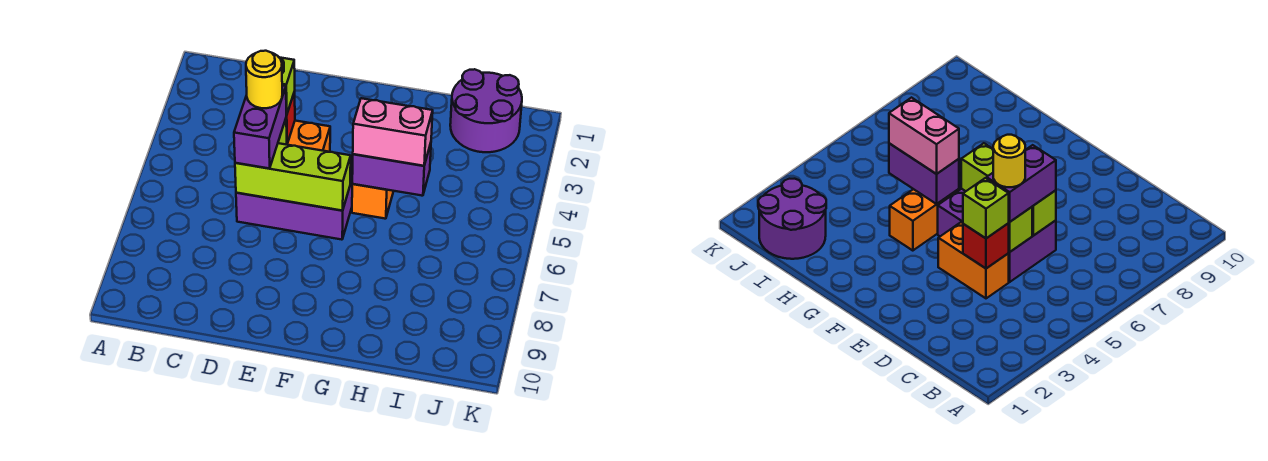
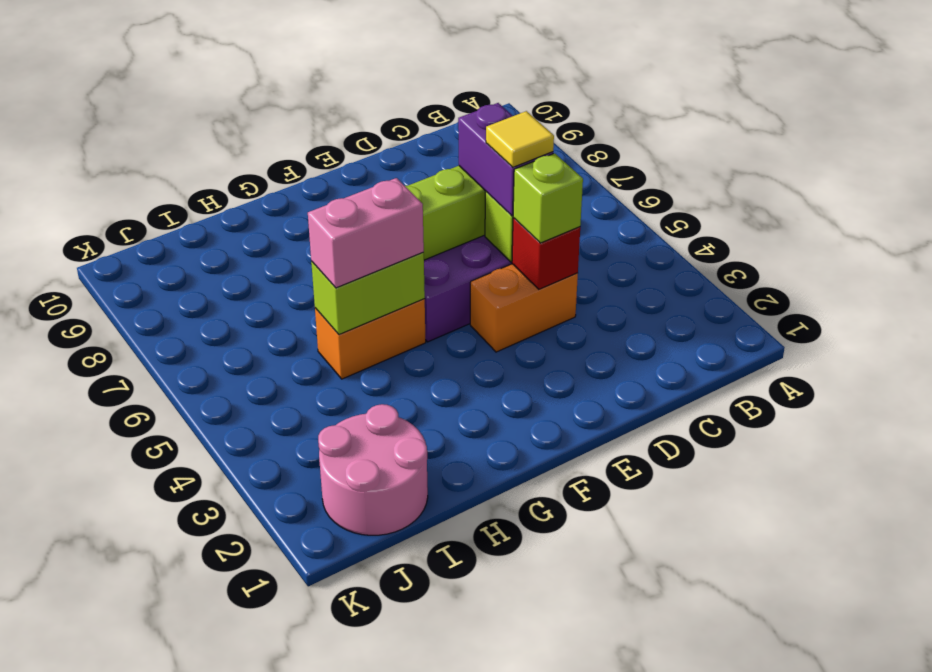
yellow 1x1 round brick [246,51,282,108] -> yellow 1x1 tile [486,111,554,167]
orange 1x2 brick [352,184,393,219] -> orange 1x2 brick turned to [315,299,426,379]
purple 1x2 brick [352,143,431,196] -> lime 1x2 brick [311,253,425,334]
purple 2x2 round brick [450,69,522,152] -> pink 2x2 round brick [318,404,428,535]

